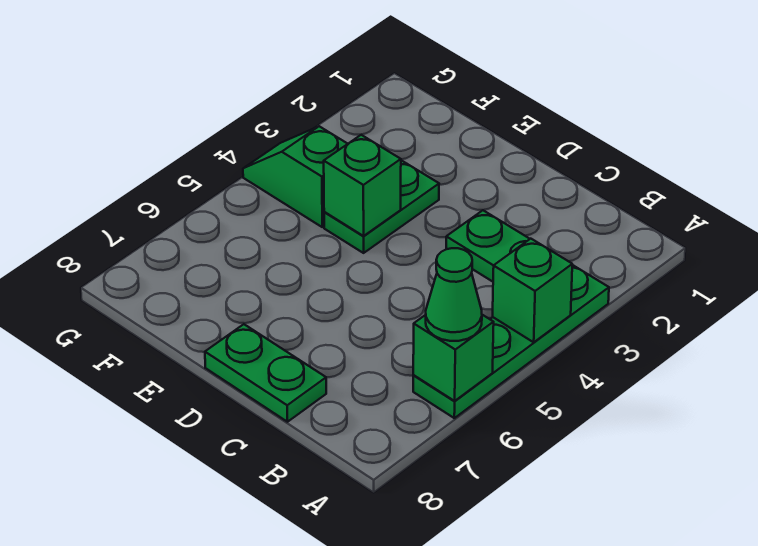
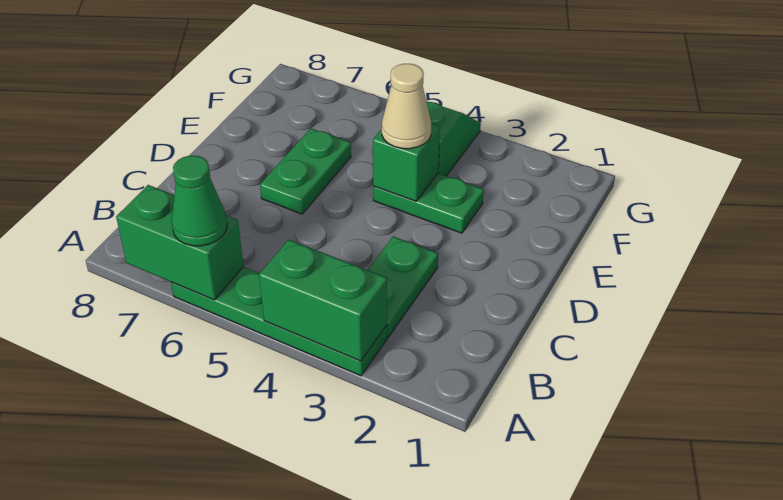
green 1x1 brick [493,239,572,342] -> green 1x2 brick [259,240,387,361]
green 1x1 brick [413,315,494,401] -> green 1x2 brick [116,185,244,300]
green 1x2 plate [205,324,326,422] -> green 1x2 plate moved to [260,128,351,214]
none -> tan 1x1 cone [382,64,431,149]

